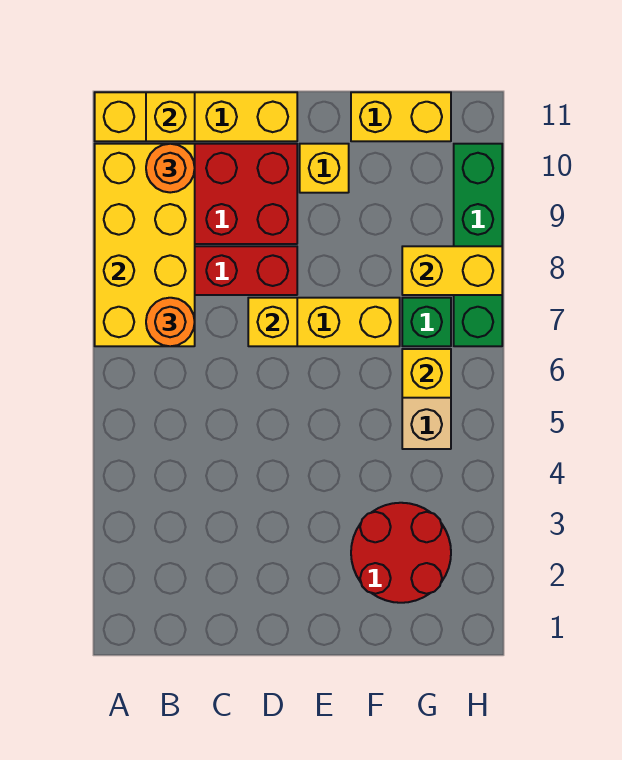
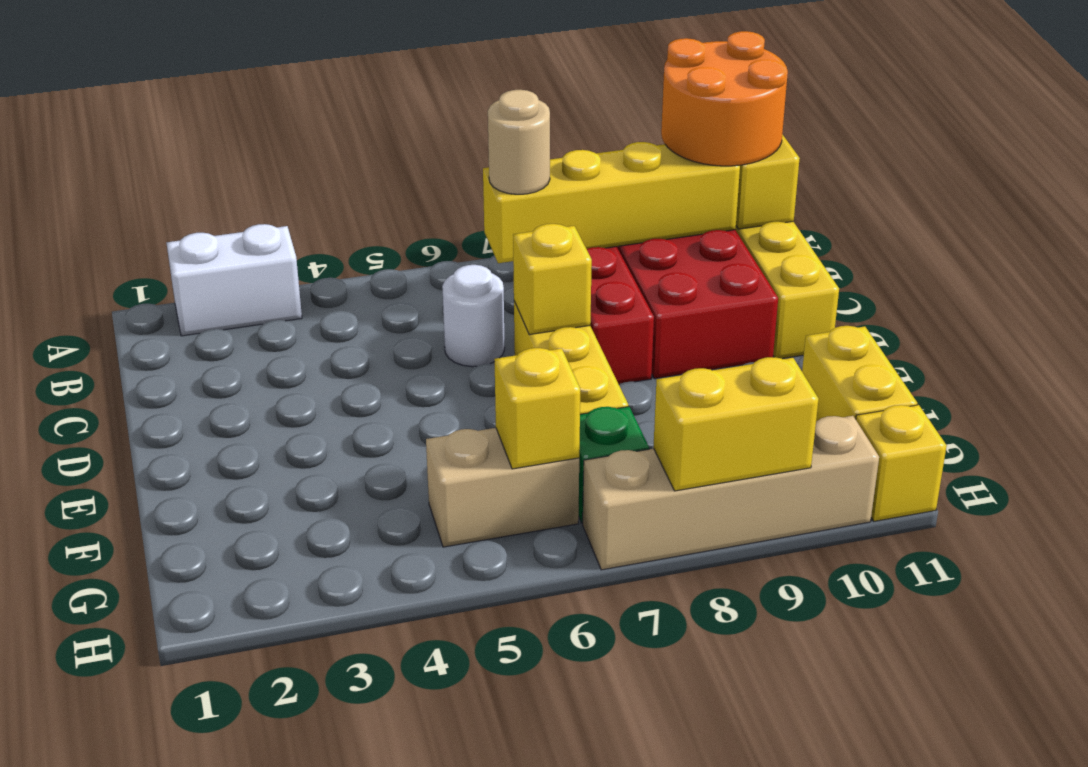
none -> white 1x2 brick [167,224,302,336]
yellow 2x4 brick [95,144,195,346] -> yellow 1x4 brick [483,142,740,263]
orange 1x1 round brick [146,298,195,346] -> tan 1x1 round brick [488,90,550,194]
orange 1x1 round brick [146,144,195,193] -> orange 2x2 round brick [661,31,788,166]
none -> white 1x1 round brick [442,265,505,367]
yellow 1x1 brick [300,144,349,193] -> yellow 1x1 brick moved to [856,405,947,521]
red 2x2 round brick [351,503,451,603] -> none
yellow 1x2 brick [402,246,502,295] -> yellow 1x2 brick turned to [653,357,819,491]
green 1x4 brick [454,144,502,346] -> tan 1x4 brick [583,416,879,570]

